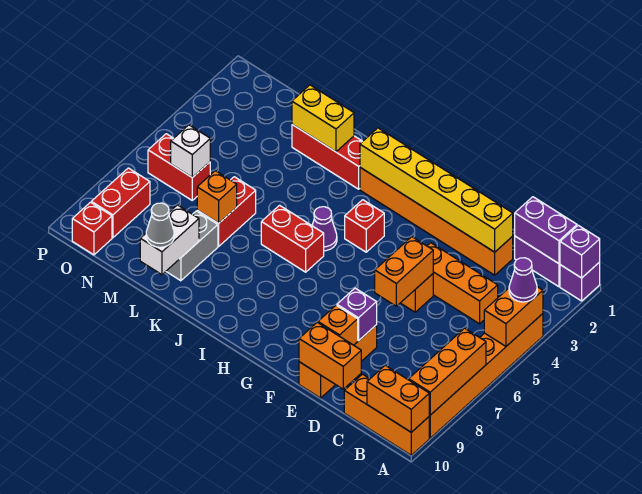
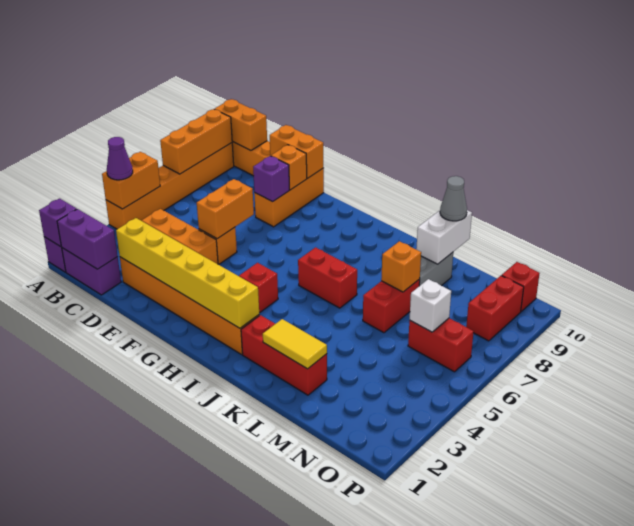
purple 1x1 cone [312,207,337,251] -> none
yellow 1x2 brick [292,85,354,152] -> yellow 1x2 tile [263,319,327,369]

